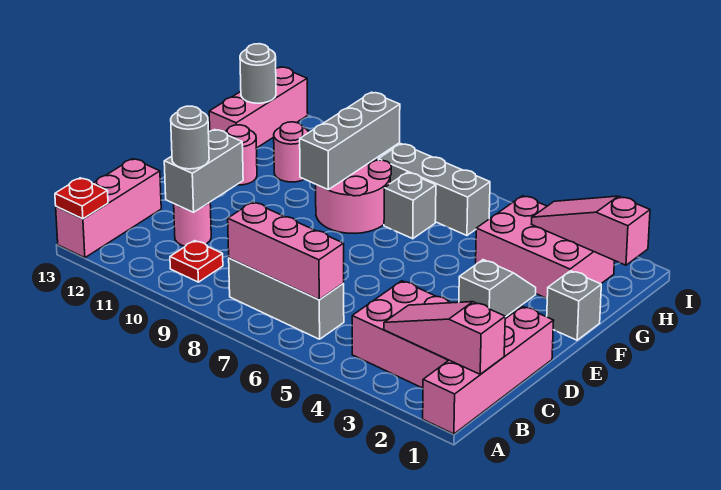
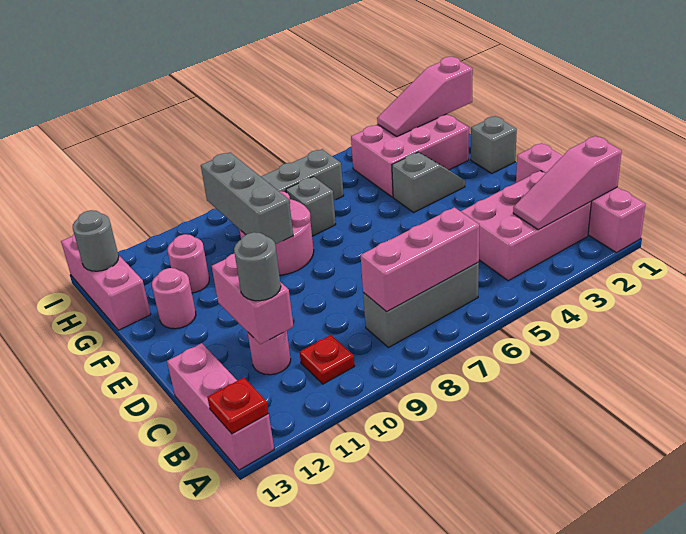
grey 1x2 brick [164,130,243,212] -> pink 1x2 brick [212,253,294,344]
grey 1x2 slope [459,260,536,317] -> grey 1x2 slope turned to [392,152,465,212]

